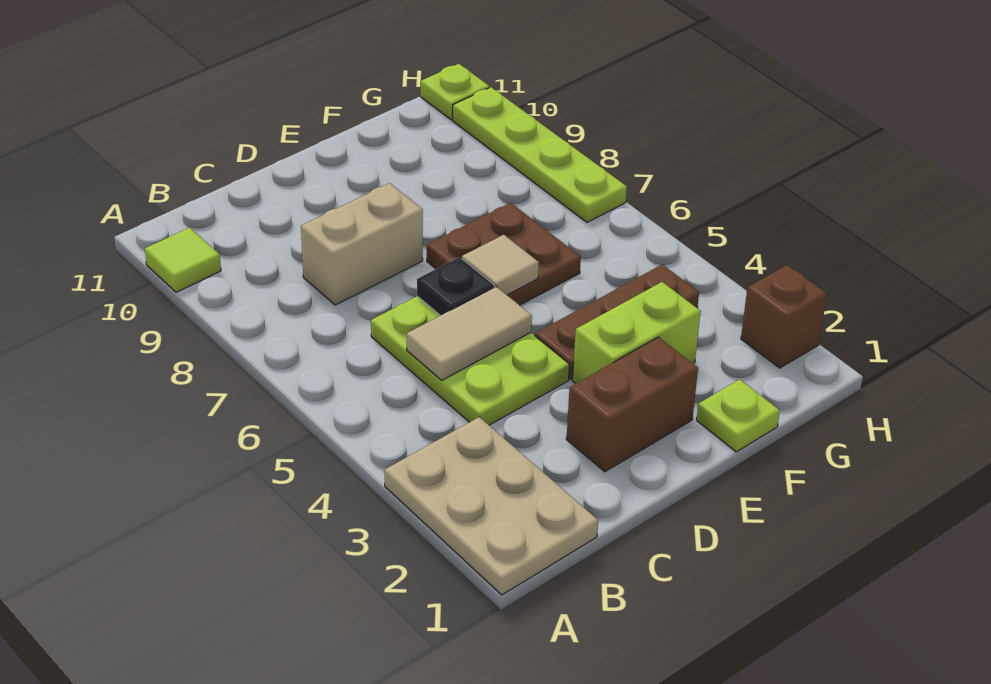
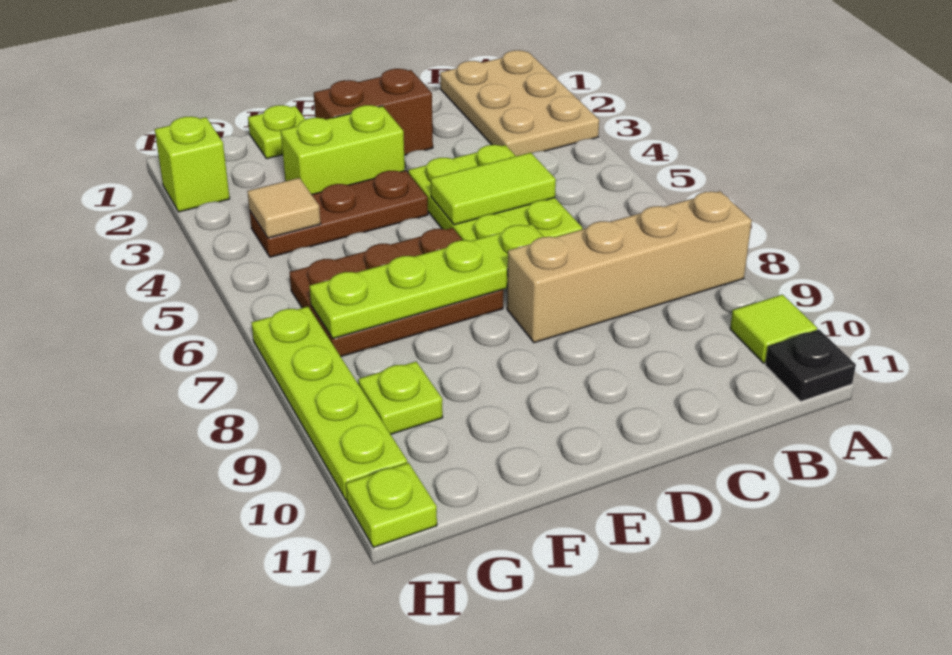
tan 1x2 tile [407,287,532,381] -> lime 1x2 tile [431,153,556,225]
tan 1x2 brick [301,183,423,305] -> tan 1x4 brick [507,191,752,343]
black 1x1 plate [417,257,494,316] -> black 1x1 plate moved to [765,330,856,401]
none -> lime 1x4 plate [309,224,543,339]
brown 2x2 plate [427,203,581,305] -> brown 2x3 plate [289,228,503,357]
tan 1x1 tile [462,235,539,295] -> tan 1x1 tile moved to [247,178,321,238]
none -> lime 1x1 plate [358,362,443,434]
brown 1x1 brick [741,265,827,368] -> lime 1x1 brick [155,116,230,212]

